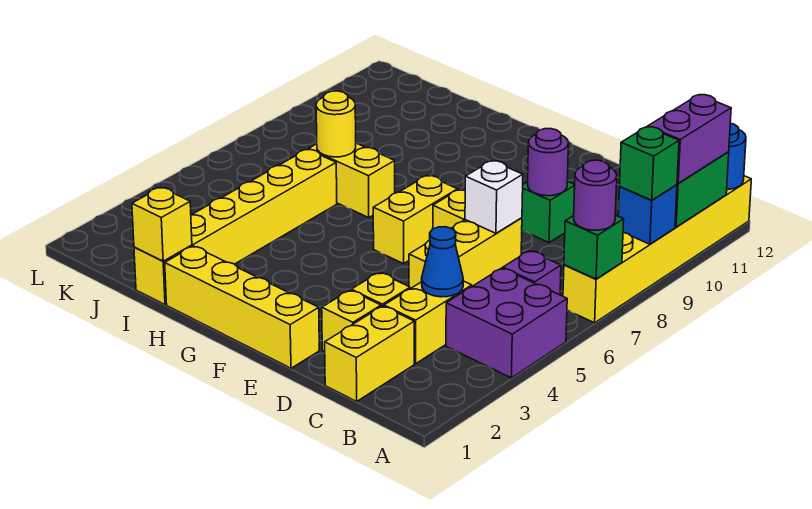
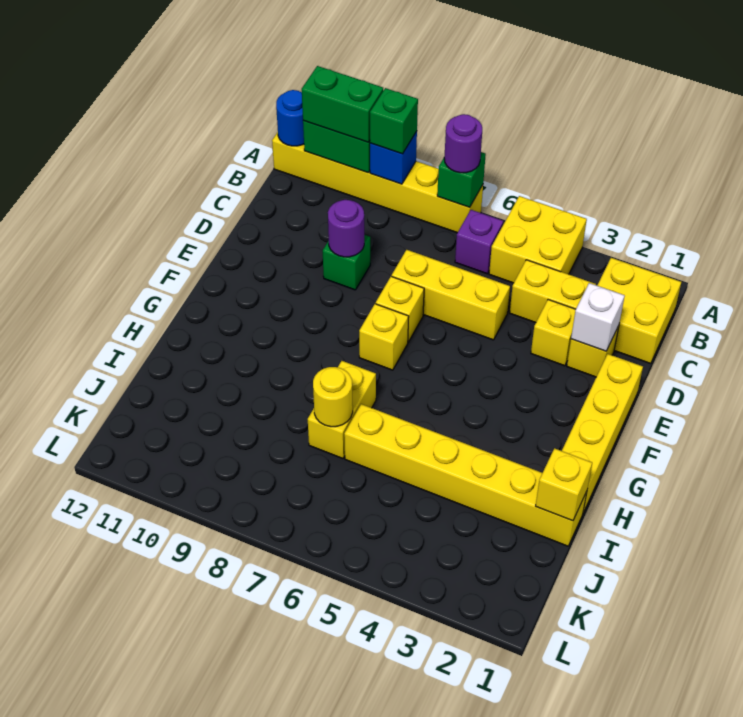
purple 2x2 brick [446,268,567,378] -> yellow 2x2 brick [489,196,587,283]
purple 1x2 brick [648,95,731,183] -> green 1x2 brick [302,66,383,142]
yellow 1x2 brick [325,306,414,401] -> yellow 2x2 brick [597,258,681,364]
blue 1x1 cone [422,227,463,297] -> none
white 1x1 brick [465,161,523,233] -> white 1x1 brick moved to [571,283,625,351]
yellow 1x2 brick [373,175,458,264] -> yellow 1x1 brick [359,304,409,370]

